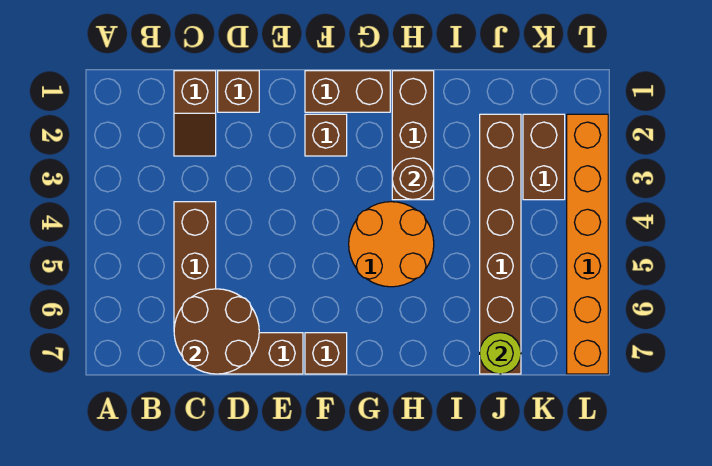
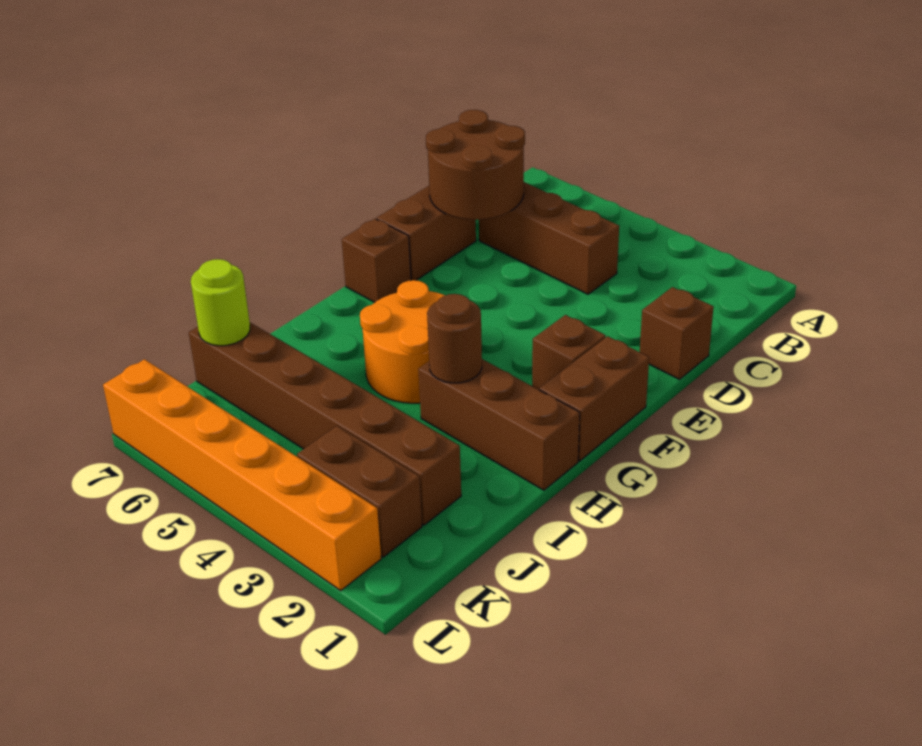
brown 1x2 slope [174,71,216,156] -> none

